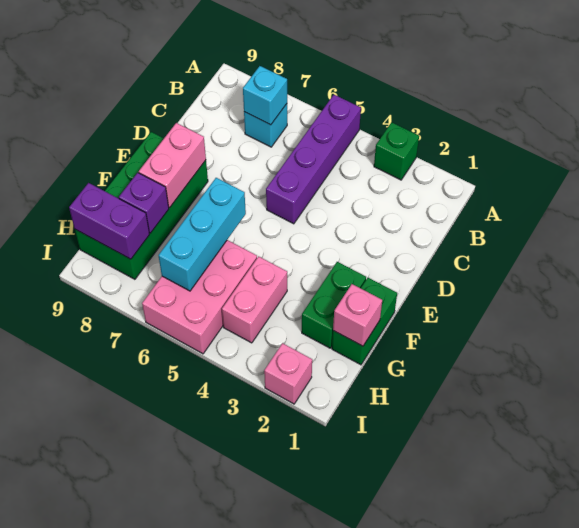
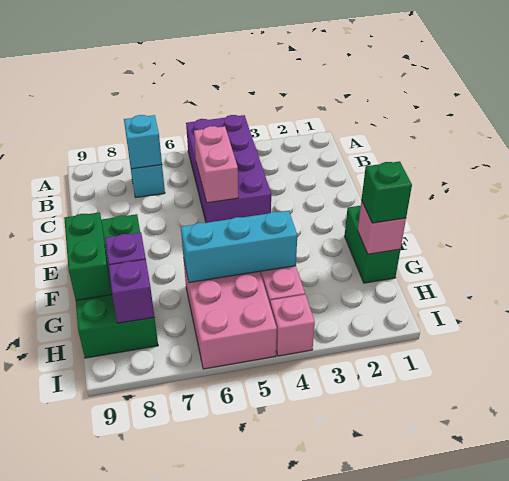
green 1x1 brick [374,122,419,180] -> green 1x1 brick moved to [361,161,412,223]
purple 1x4 brick [266,95,361,224] -> purple 2x4 brick [186,115,271,223]
pink 1x2 brick [139,123,206,208] -> pink 1x2 brick moved to [194,126,238,203]
green 1x2 brick [302,262,366,348] -> green 1x2 brick moved to [64,212,112,300]
cyan 1x3 brick [158,178,246,291] -> cyan 1x3 brick turned to [181,211,297,282]
purple 1x2 brick [69,183,150,259] -> purple 1x1 brick [108,259,154,323]
pink 1x1 brick [264,343,312,404] -> pink 1x1 brick moved to [270,295,315,356]

